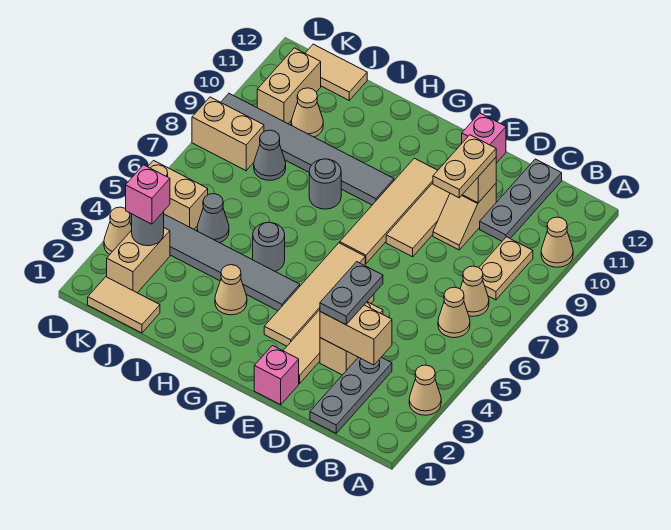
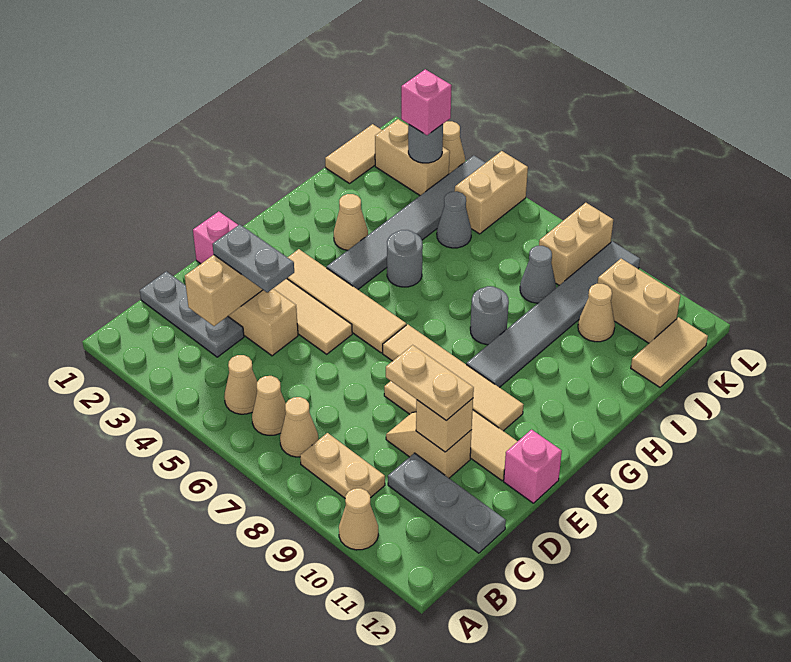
tan 1x1 cone [409,365,441,415] -> tan 1x1 cone moved to [224,355,257,414]

